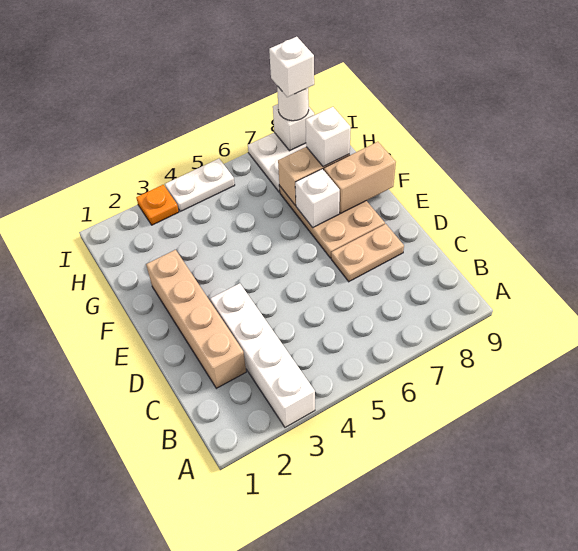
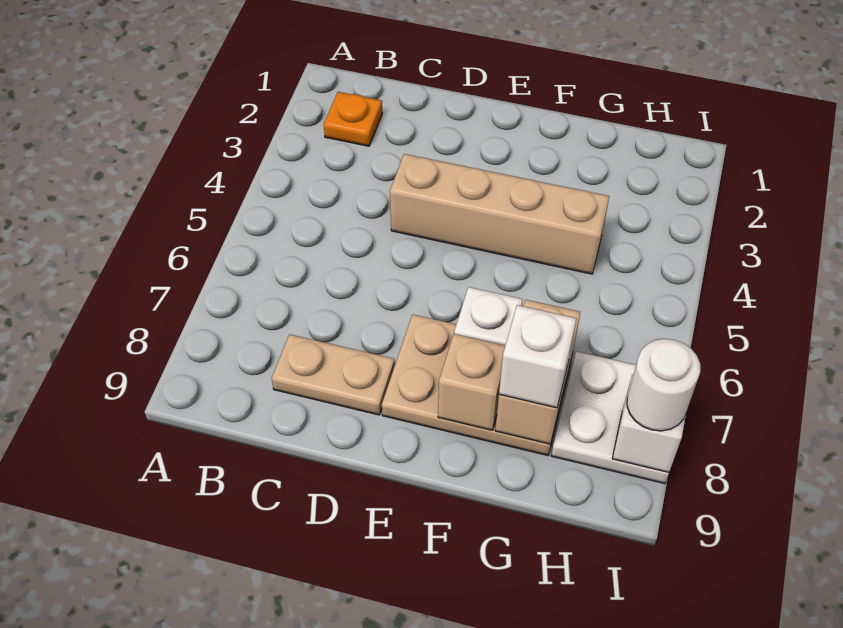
white 1x4 brick [210,283,315,427] -> none
tan 1x4 brick [146,250,246,388] -> tan 1x4 brick moved to [390,154,609,274]
tan 1x2 plate [331,224,404,282] -> tan 1x2 plate turned to [272,334,395,415]
tan 1x2 brick [324,142,396,213] -> tan 1x1 brick [438,334,505,430]
orange 1x1 plate [136,185,179,225] -> orange 1x1 plate moved to [324,92,382,146]
white 1x2 plate [165,159,235,211] -> none
white 1x1 brick [269,37,314,97] -> none

